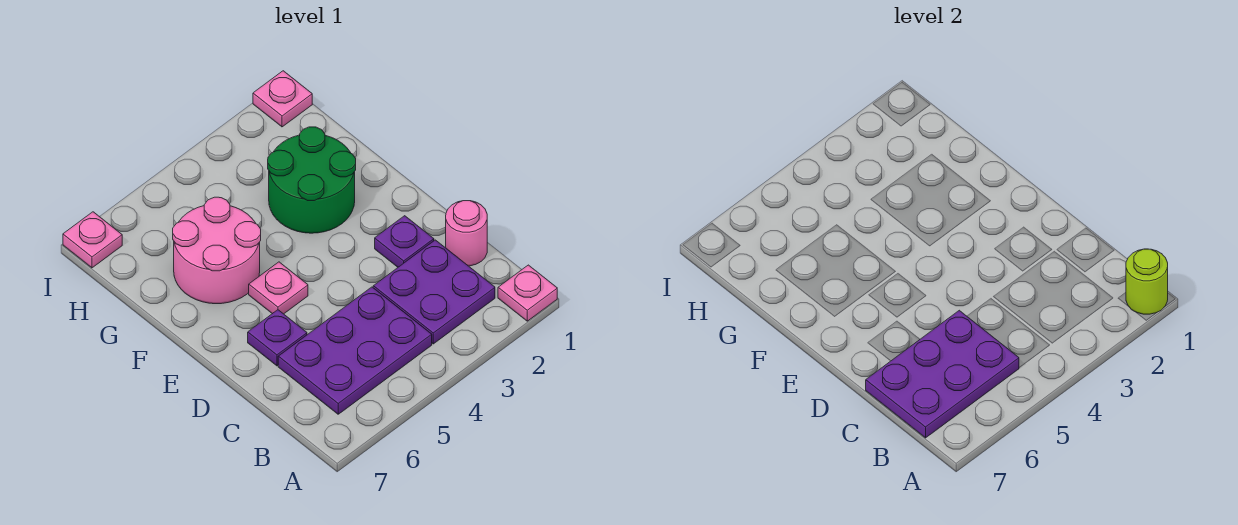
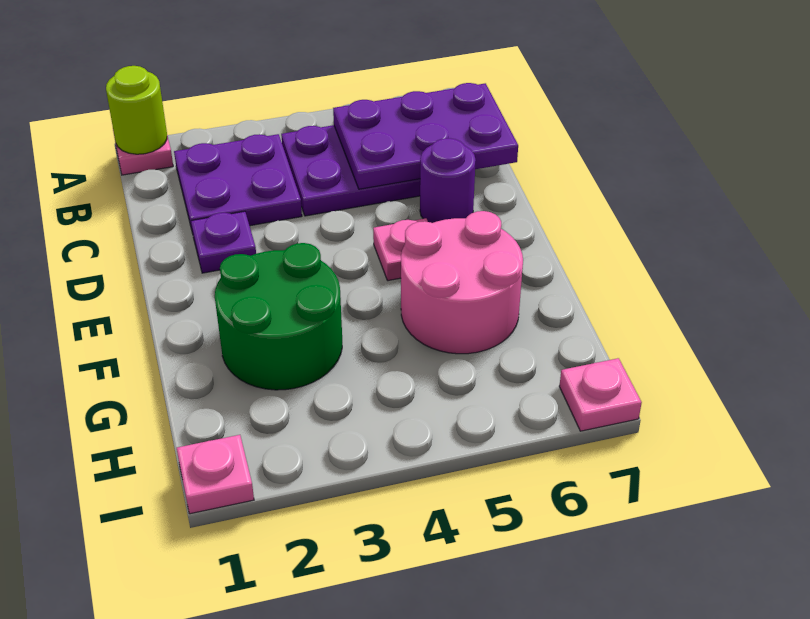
pink 1x1 round brick [446,201,487,266] -> none
purple 1x1 plate [248,310,307,366] -> purple 1x1 round brick [420,138,476,223]

